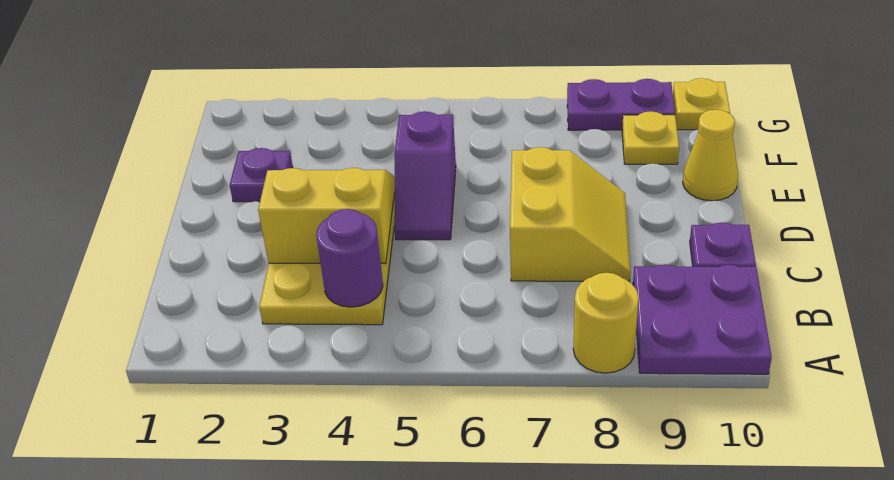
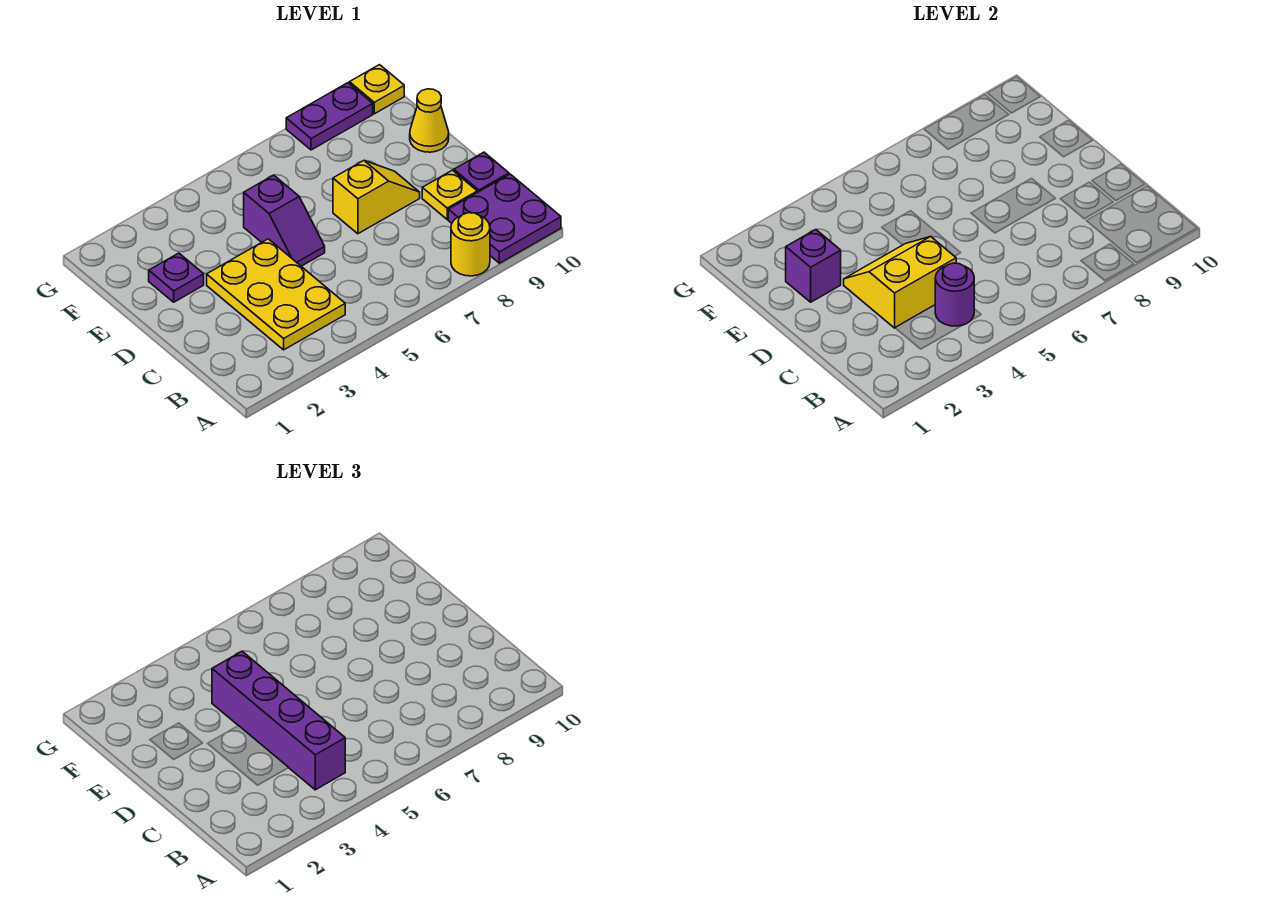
none -> purple 1x4 brick [212,651,345,790]
yellow 2x2 slope [510,147,631,281] -> yellow 1x2 slope [333,161,420,234]
none -> purple 1x1 brick [786,230,841,302]
yellow 1x1 plate [622,111,679,164] -> yellow 1x1 plate moved to [422,170,477,219]

